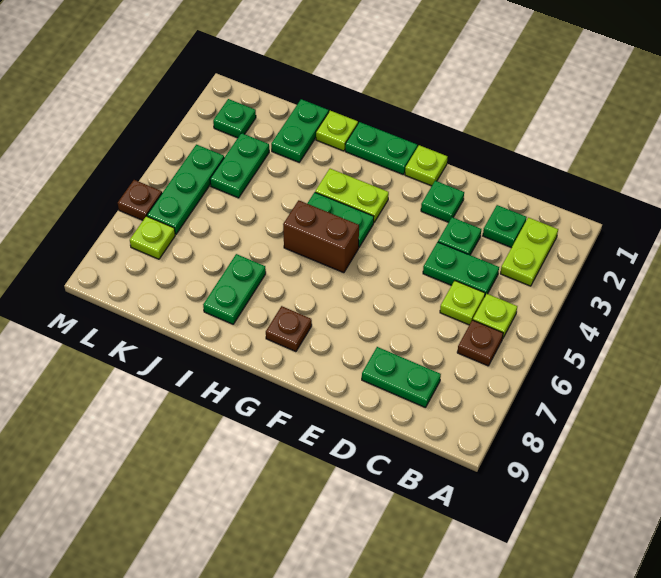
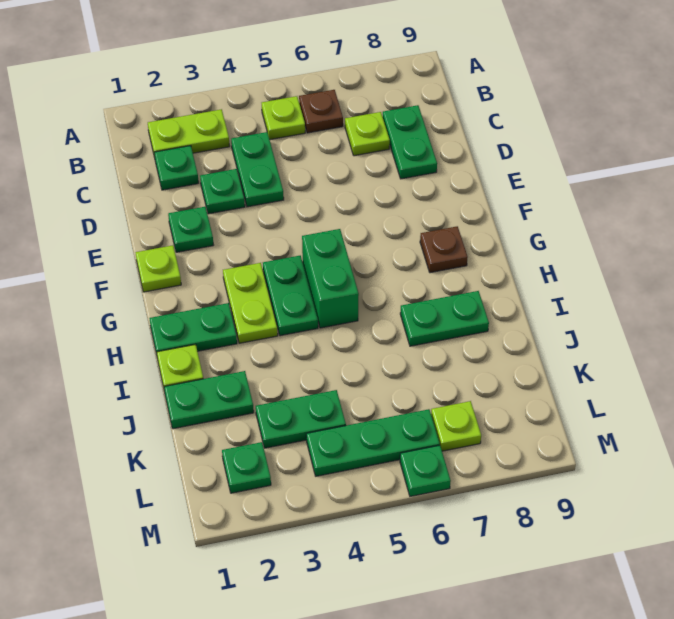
lime 1x1 plate [440,281,485,325] -> lime 1x1 plate moved to [345,112,390,156]
green 1x2 plate [345,122,417,174] -> green 1x2 plate turned to [149,303,237,355]
brown 1x2 brick [283,200,359,273] -> green 1x2 brick [302,229,359,328]
brown 1x1 plate [118,180,162,220] -> green 1x1 plate [400,445,451,496]

